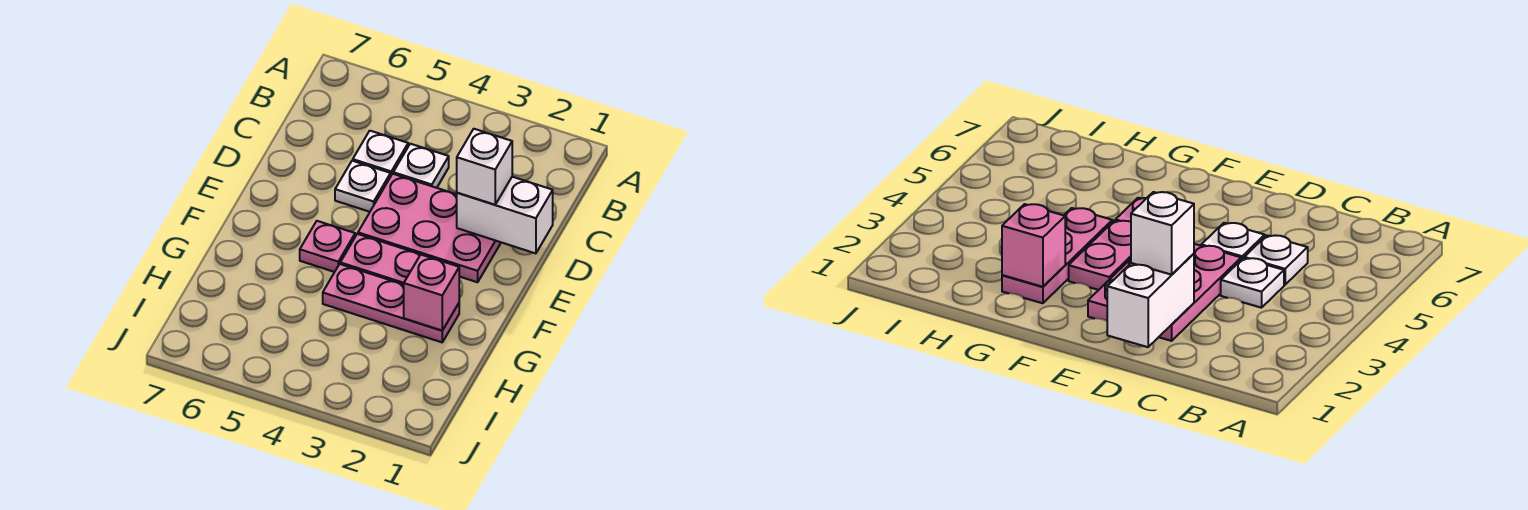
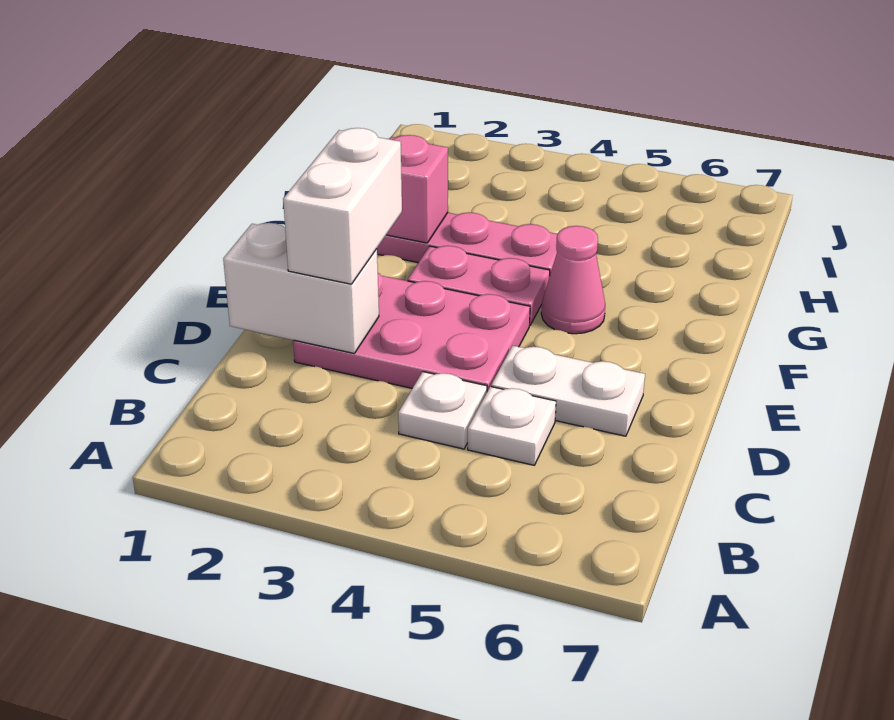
white 1x1 brick [457,129,512,205] -> white 1x2 brick [283,128,402,284]
white 1x1 plate [335,161,391,212] -> white 1x2 plate [491,346,645,436]
pink 1x1 plate [300,221,355,272] -> pink 1x1 cone [541,226,605,334]

